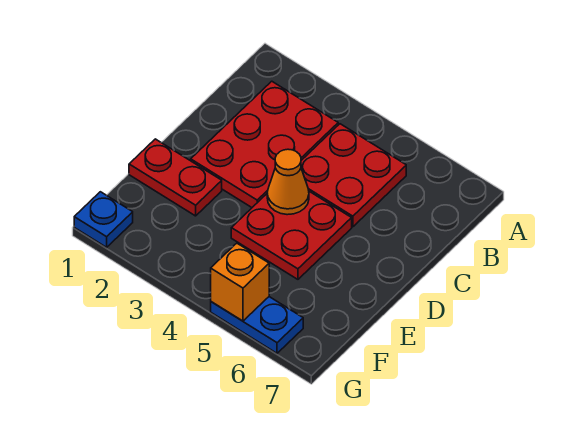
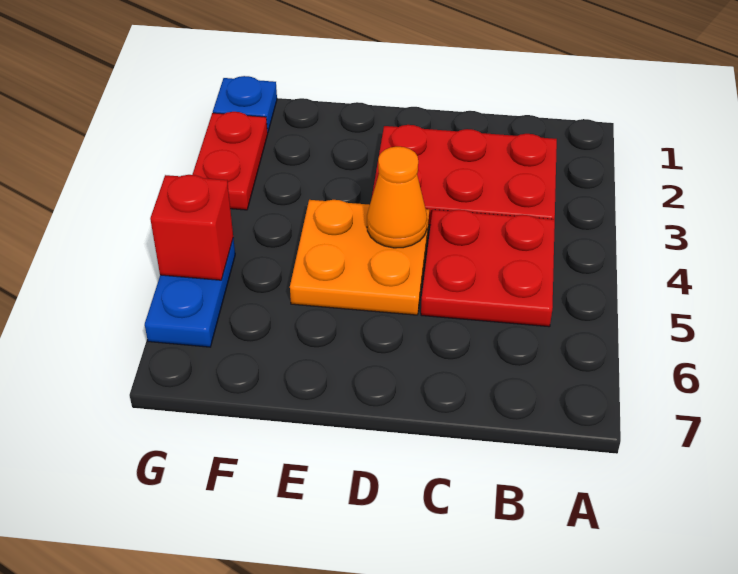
red 2x2 plate [231,191,352,279] -> orange 2x2 plate [290,200,429,315]
red 1x2 plate [129,139,222,216] -> red 1x2 plate moved to [192,112,268,210]
orange 1x1 brick [211,243,269,321] -> red 1x1 brick [150,175,233,280]

